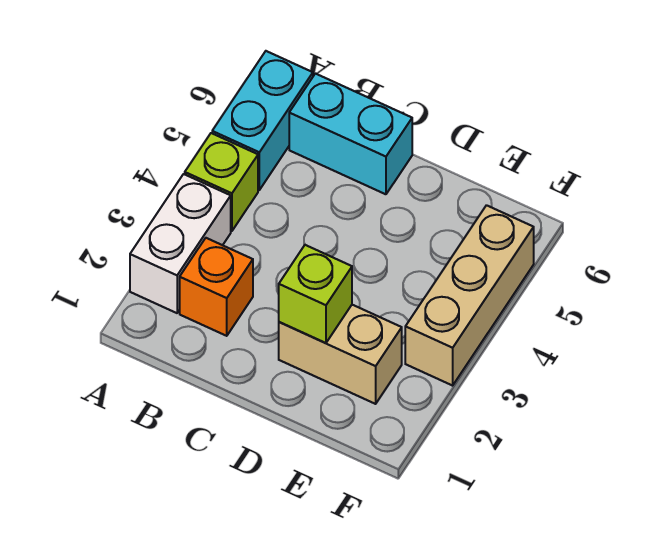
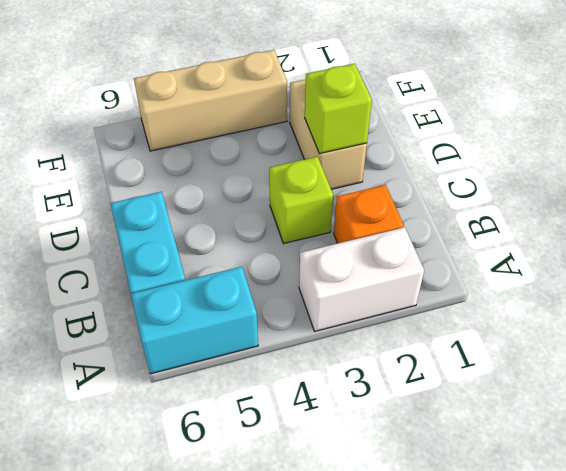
lime 1x1 brick [185,133,258,231] -> lime 1x1 brick moved to [269,157,333,243]

